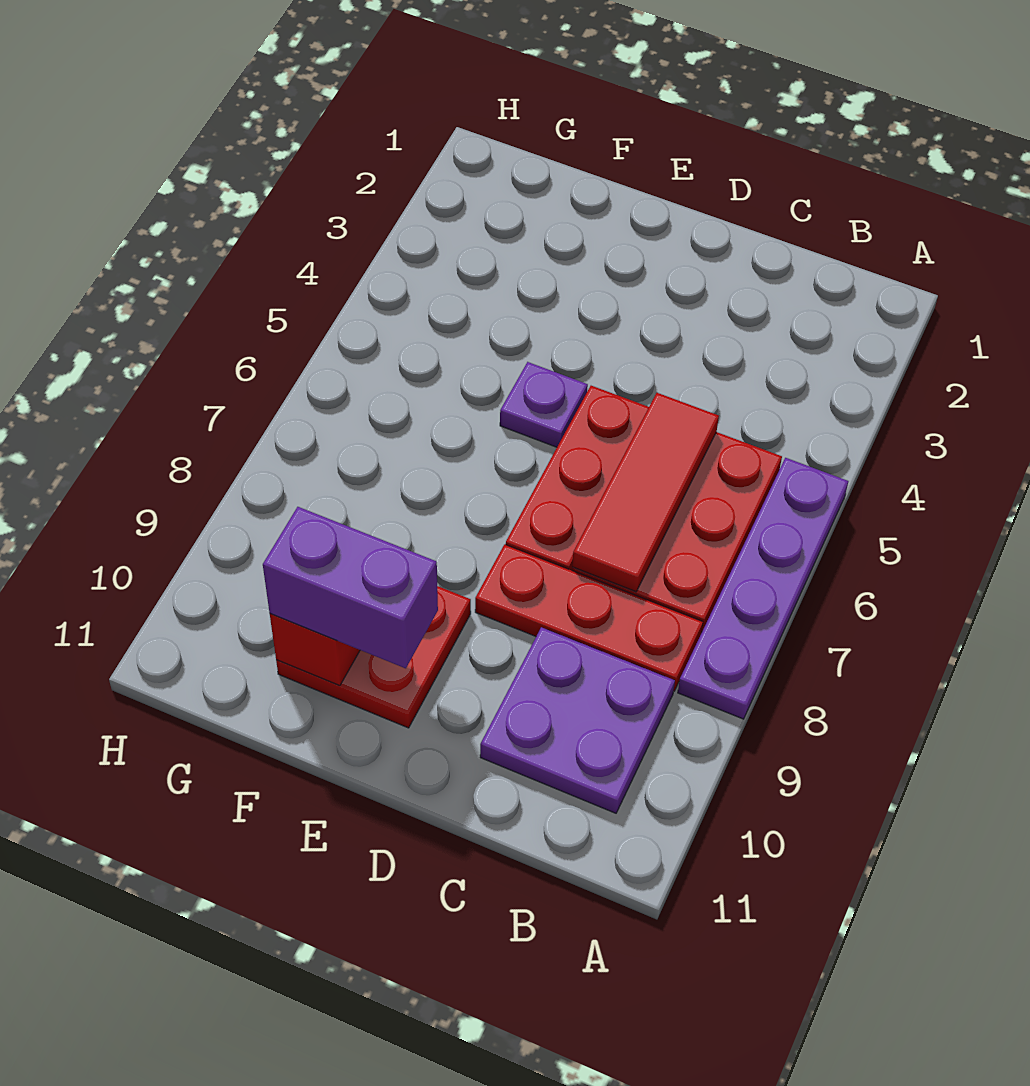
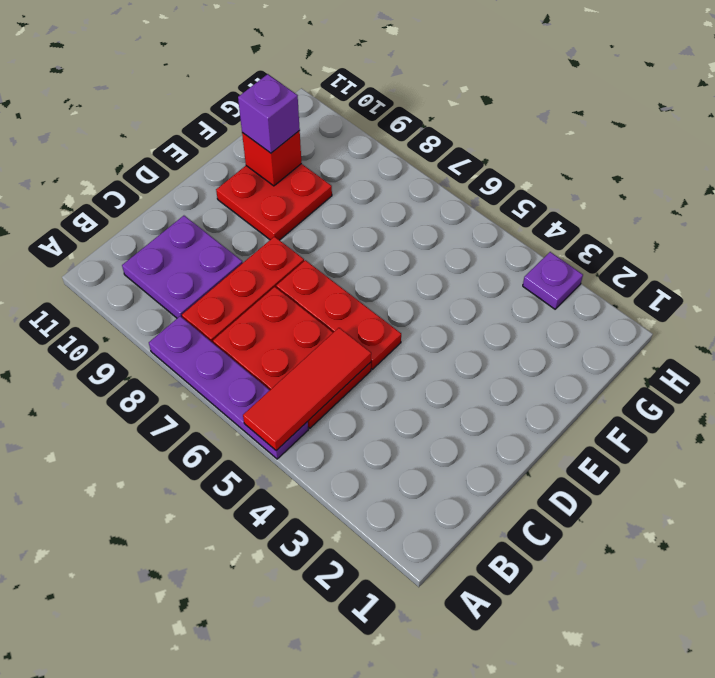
red 1x3 tile [572,393,719,592] -> red 1x3 tile turned to [243,328,371,451]
purple 1x1 plate [500,362,588,447] -> purple 1x1 plate moved to [523,252,583,309]
purple 1x2 brick [263,507,438,668] -> purple 1x1 brick [238,74,300,153]

